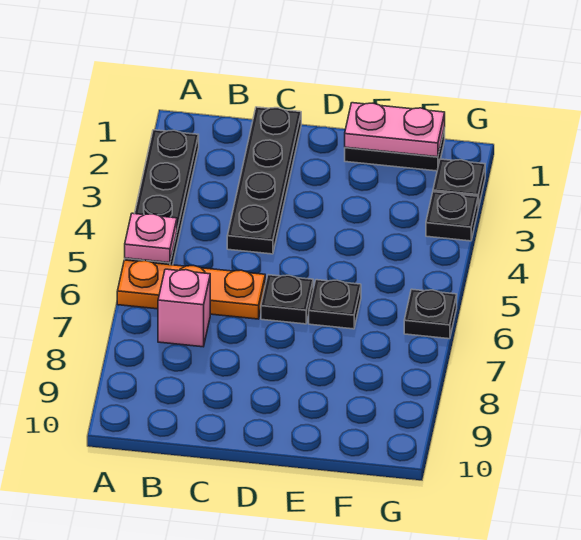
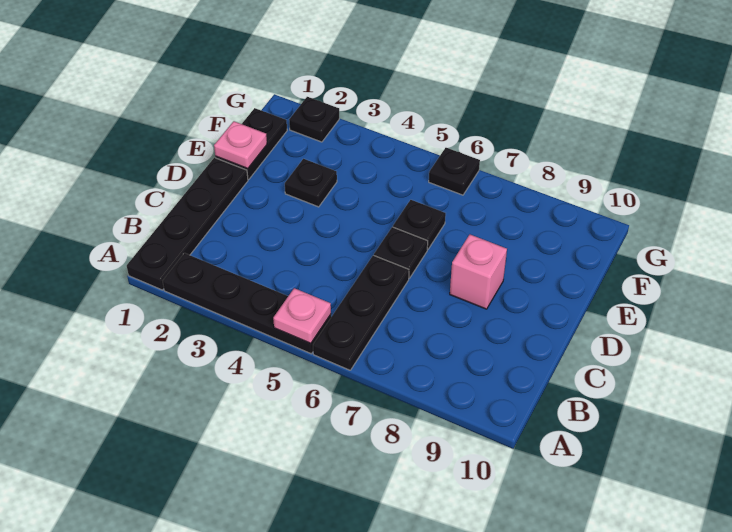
orange 1x3 plate [117,260,265,319] -> black 1x3 plate [313,255,409,370]
pink 1x1 brick [158,269,210,347] -> pink 1x1 brick moved to [450,235,507,309]
black 1x4 plate [227,107,301,254] -> black 1x4 plate turned to [127,158,248,290]
pink 1x2 plate [345,103,445,157] -> pink 1x1 plate [214,121,267,169]
black 1x1 plate [426,192,478,241] -> black 1x1 plate moved to [285,159,337,207]

